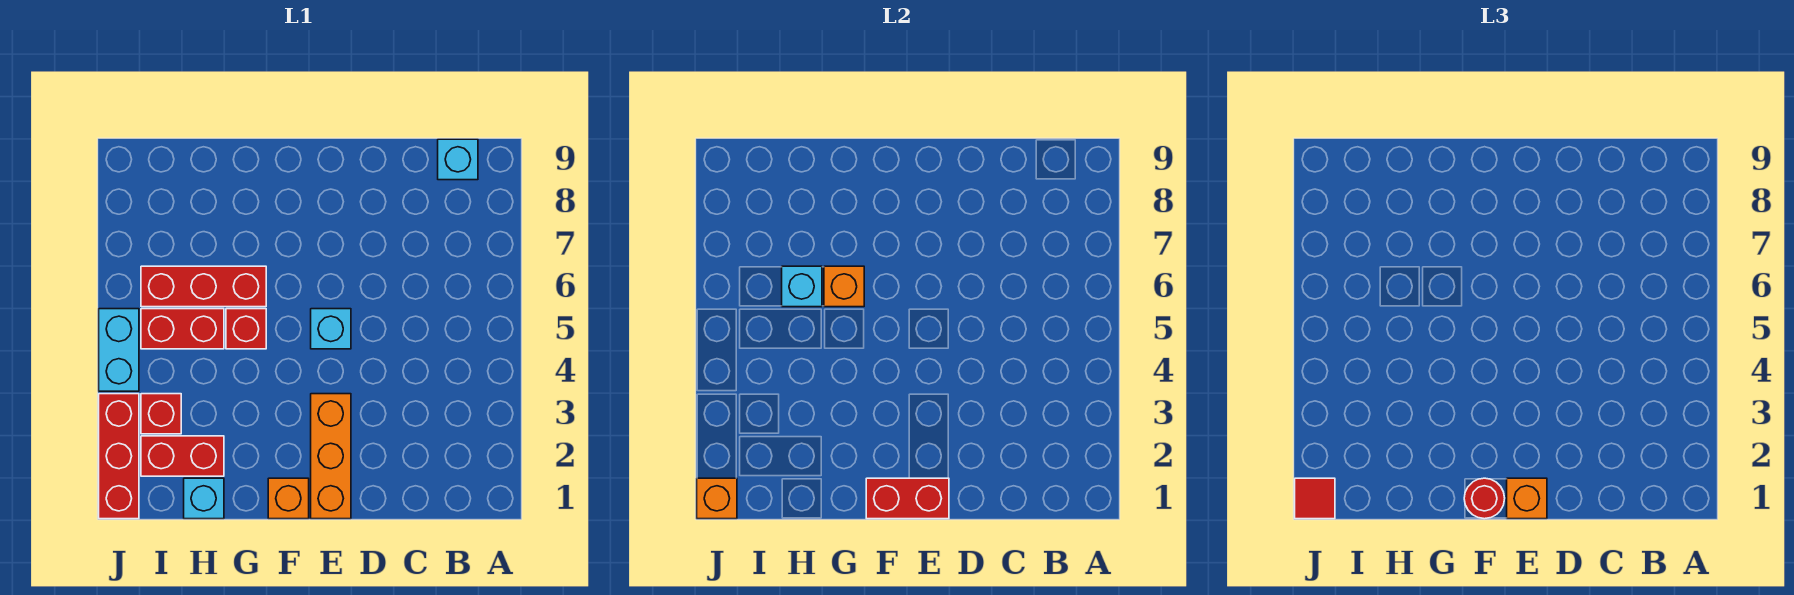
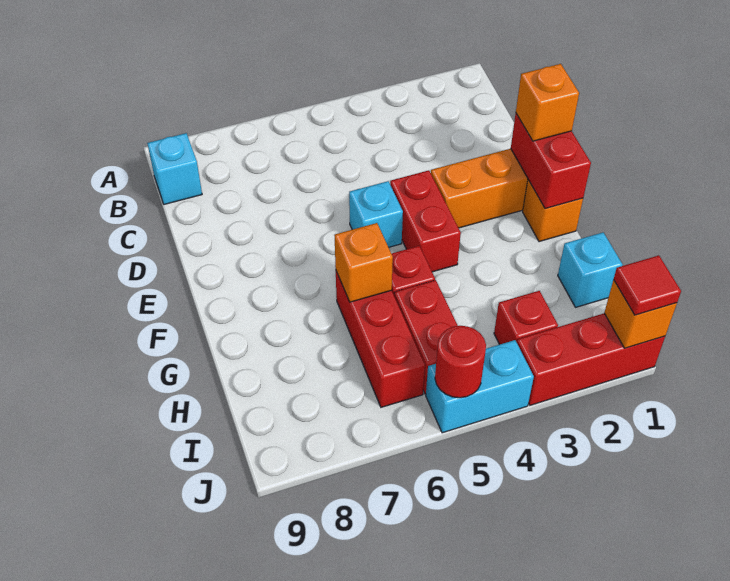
red 1x1 round brick [1464,478,1505,519] -> red 1x1 round brick moved to [435,326,486,398]
red 1x2 brick [141,436,224,476] -> red 1x2 brick moved to [390,170,461,272]
cyan 1x1 brick [782,266,822,307] -> none

